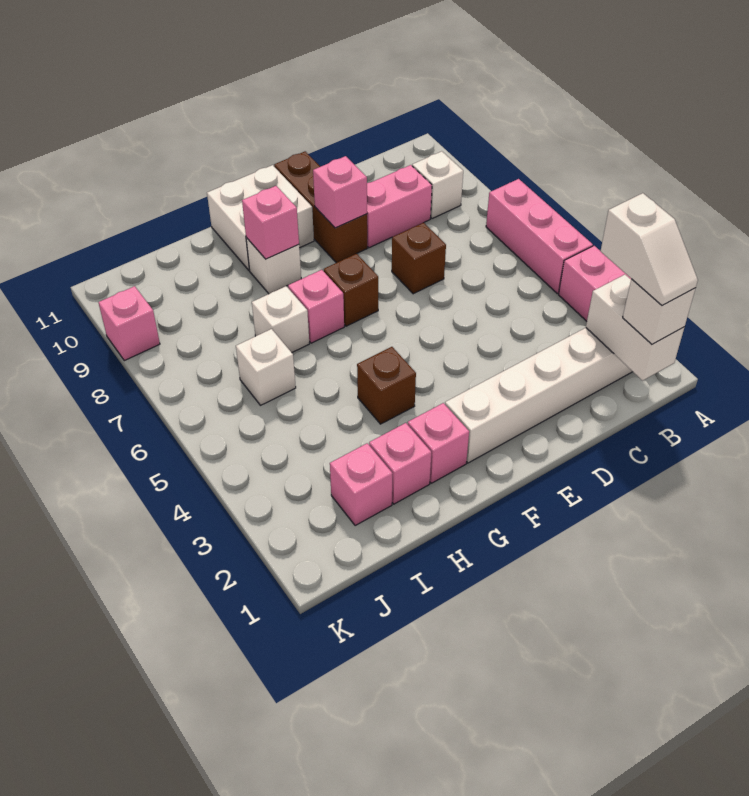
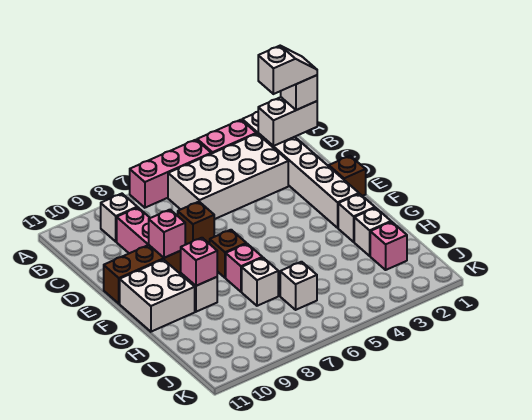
none -> white 2x4 brick [168,134,288,219]
pink 1x1 brick [408,403,469,483] -> white 1x1 brick [338,194,375,242]
brown 1x1 brick [357,347,416,424] -> brown 1x1 brick moved to [329,156,366,196]
pink 1x1 brick [369,423,431,504] -> white 1x1 brick [354,208,391,256]
pink 1x1 brick [99,286,160,361] -> none

